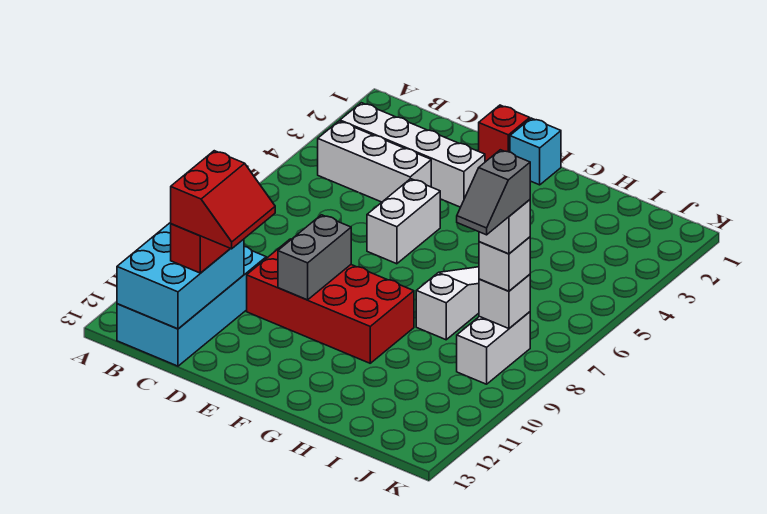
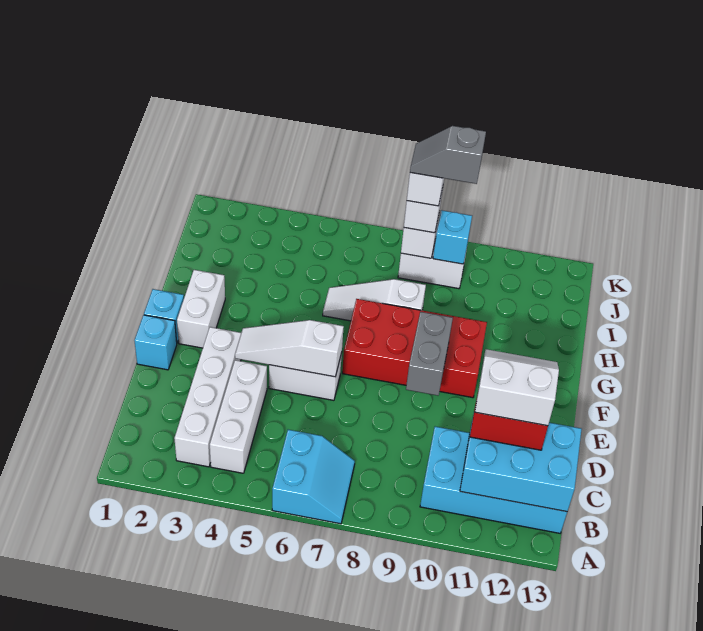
none -> cyan 2x2 slope [272,430,355,524]
red 2x2 slope [171,151,275,249] -> white 2x2 slope [475,349,559,426]
red 2x4 brick [247,239,414,363] -> red 2x4 brick turned to [342,299,487,398]
red 1x1 brick [479,105,530,162] -> cyan 1x1 brick [134,315,177,370]
none -> white 1x3 slope [235,320,344,377]
grey 1x2 brick [278,215,351,300] -> grey 1x2 brick turned to [406,312,453,396]
none -> white 1x2 brick [177,270,225,348]
grey 1x2 slope [457,150,530,235] -> grey 1x2 slope turned to [410,126,486,184]
none -> cyan 1x1 brick [433,210,472,264]

